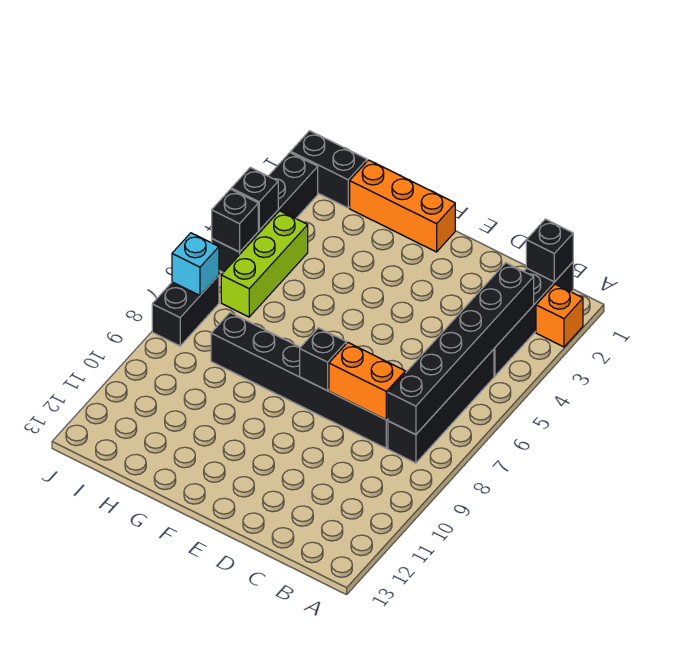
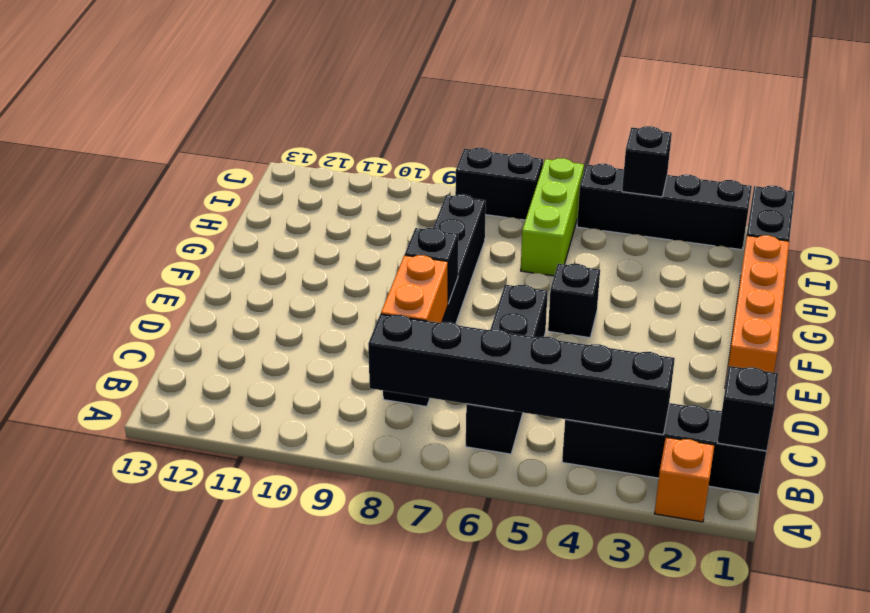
black 1x4 brick [388,349,494,463] -> black 1x4 brick turned to [466,285,548,454]
orange 1x3 brick [350,160,455,252] -> orange 1x4 brick [725,235,789,387]
lime 1x3 brick [221,211,308,317] -> lime 1x3 brick turned to [521,158,584,276]
black 1x1 brick [212,189,258,252] -> black 1x1 brick moved to [548,264,600,338]
cyan 1x1 brick [172,233,219,295] -> none

